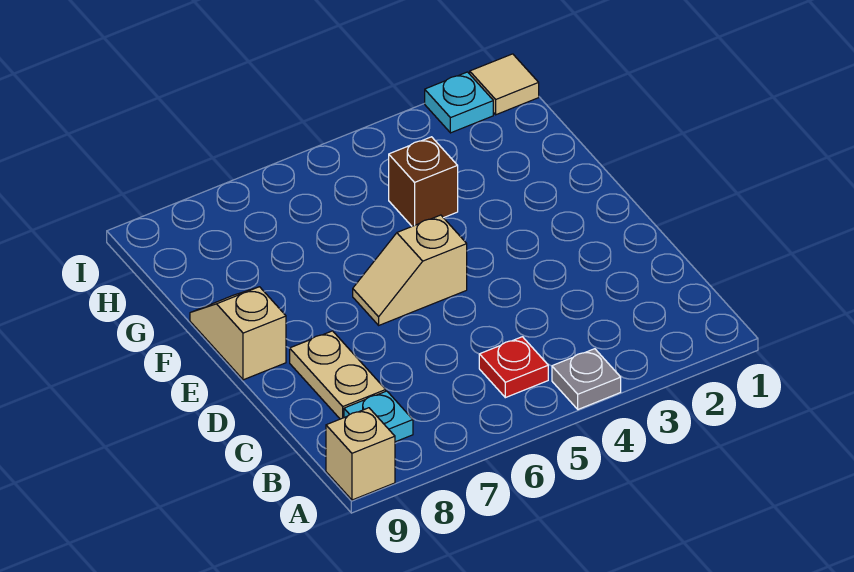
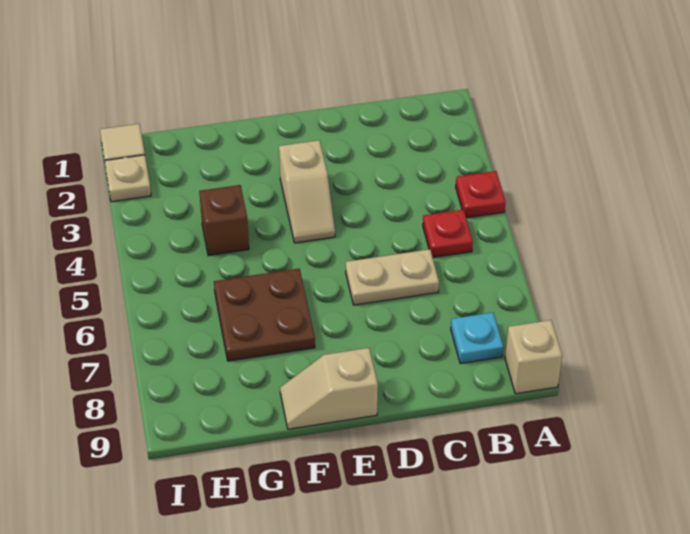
grey 1x1 plate [552,349,621,409] -> red 1x1 plate [456,171,506,218]
tan 1x2 plate [290,331,386,419] -> tan 1x2 plate moved to [346,249,439,305]
tan 1x2 slope [353,215,467,325] -> tan 1x2 slope moved to [279,140,335,243]
none -> brown 2x2 plate [214,269,315,361]
cyan 1x1 plate [425,72,493,133] -> tan 1x1 plate [105,155,151,202]

